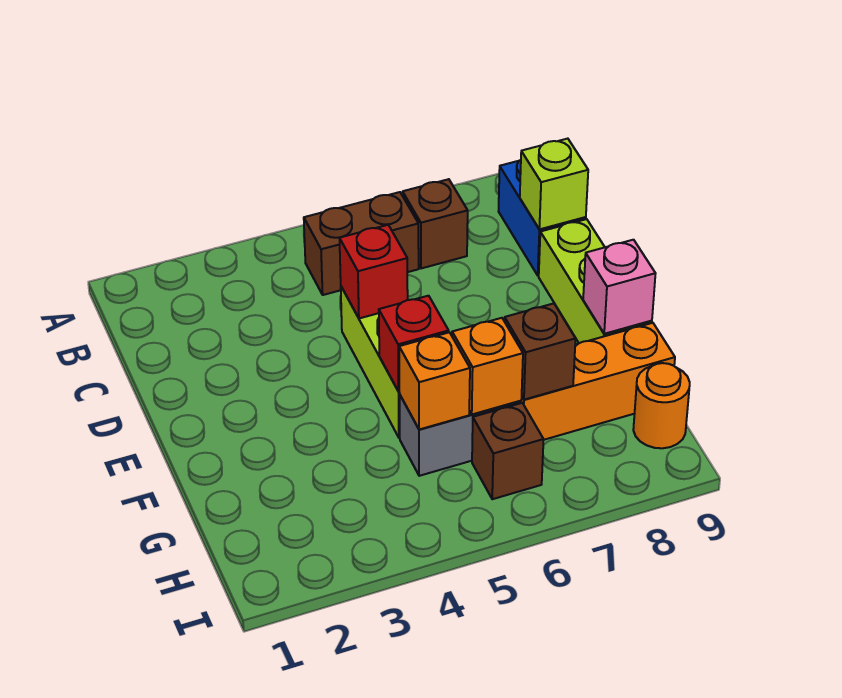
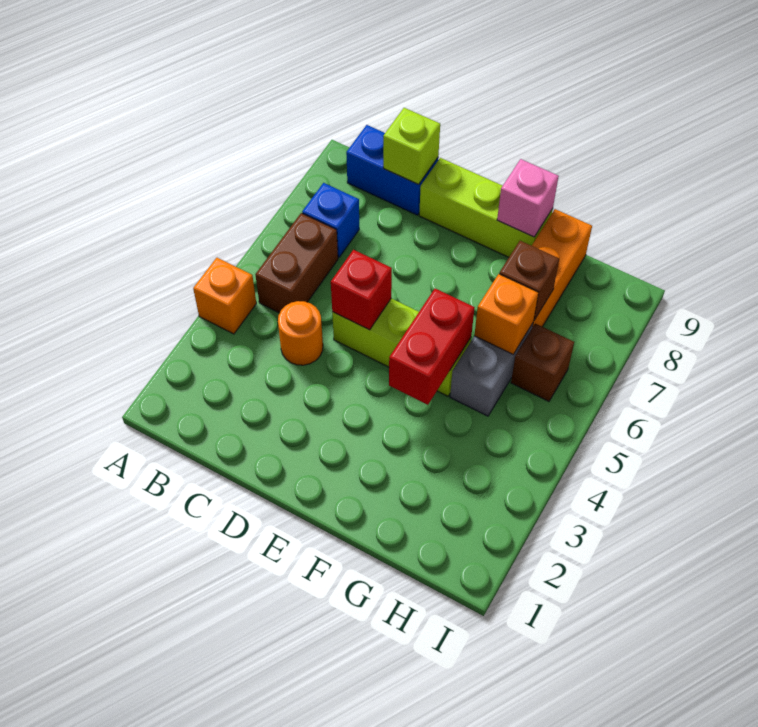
brown 1x1 brick [403,179,468,268] -> blue 1x1 brick [302,183,359,258]
red 1x1 brick [379,296,449,391] -> red 1x2 brick [389,289,475,405]
orange 1x1 brick [399,332,470,430] -> orange 1x1 brick moved to [193,258,256,334]
orange 1x1 round brick [633,363,690,448] -> orange 1x1 round brick moved to [278,301,323,365]

